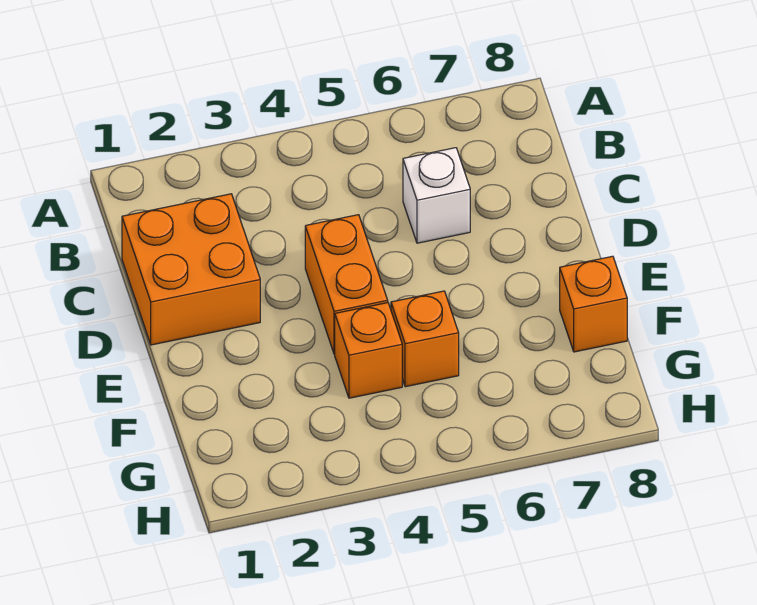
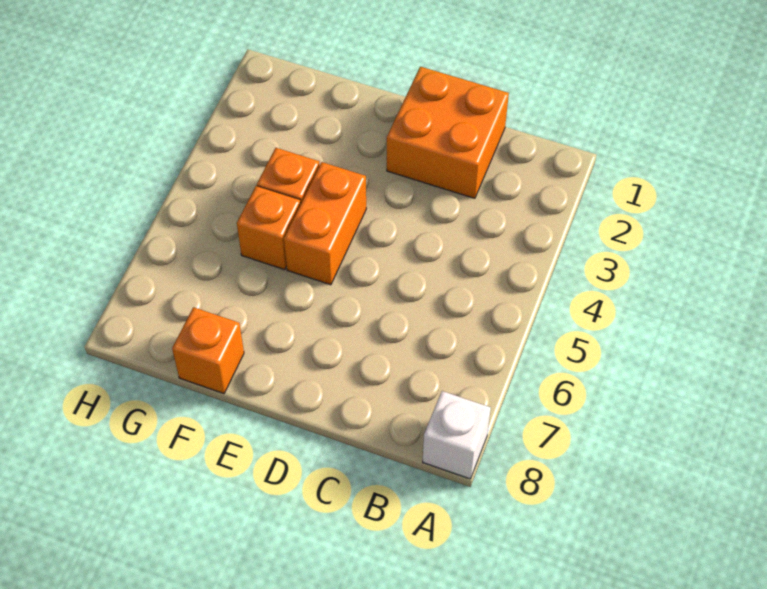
white 1x1 brick [403,148,470,243] -> white 1x1 brick moved to [423,391,491,479]
orange 1x2 brick [305,215,388,354] -> orange 1x2 brick turned to [284,162,366,285]

